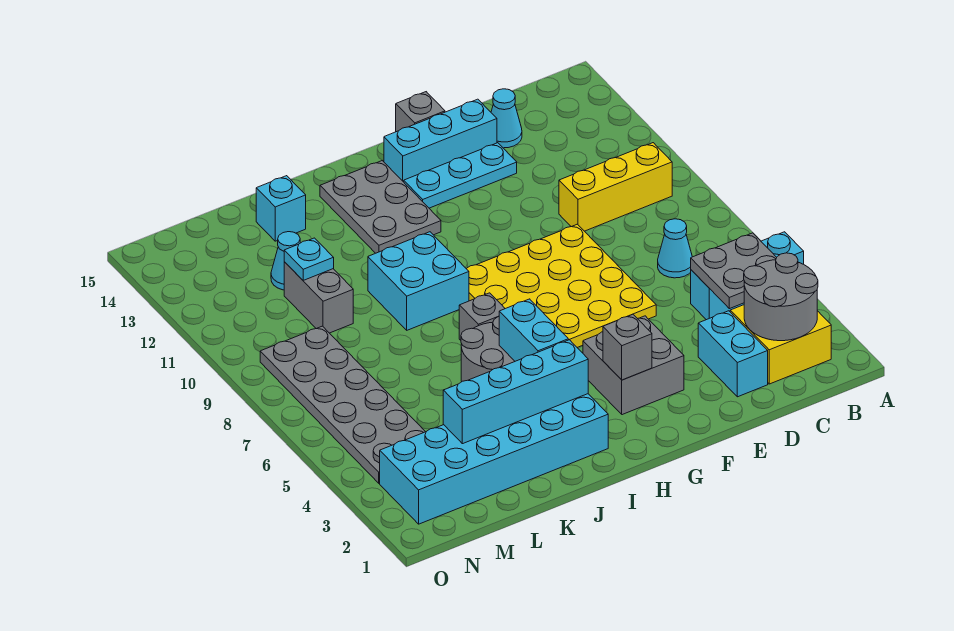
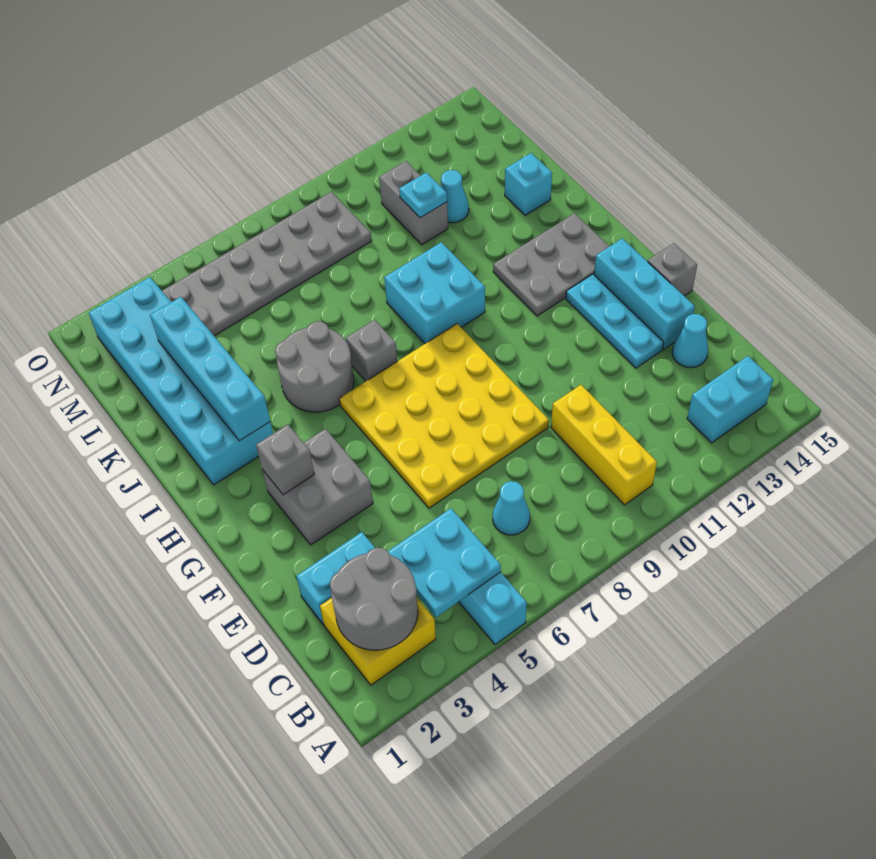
grey 2x2 plate [691,233,777,309] -> cyan 2x2 plate [388,508,501,617]
cyan 1x2 brick [499,299,568,361] -> cyan 1x2 brick moved to [687,356,773,443]
grey 1x2 brick [284,262,353,333] -> grey 1x2 brick turned to [379,161,448,245]

